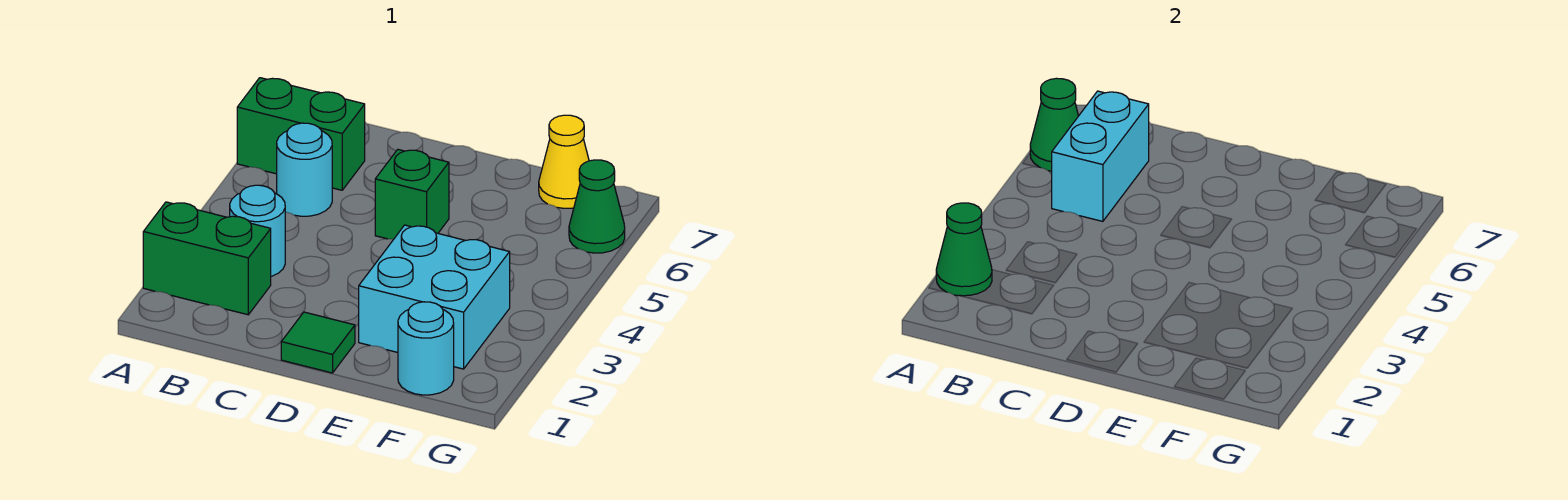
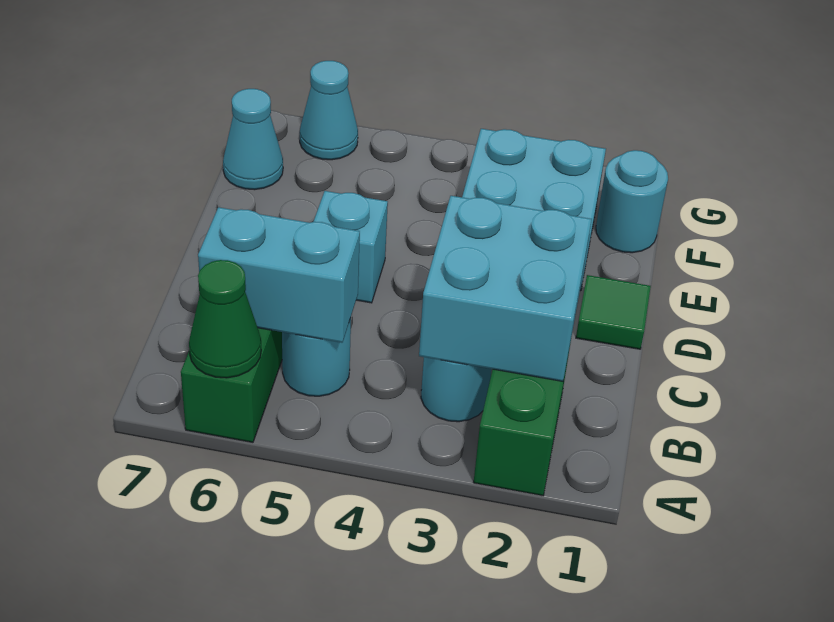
green 1x1 cone [936,203,992,296] -> none
none -> cyan 2x2 brick [419,196,592,381]
green 1x1 brick [375,150,449,239] -> cyan 1x1 brick [313,191,388,303]
yellow 1x1 cone [539,115,589,208] -> cyan 1x1 cone [223,89,283,190]
green 1x1 cone [569,160,625,253] -> cyan 1x1 cone [300,61,358,160]

